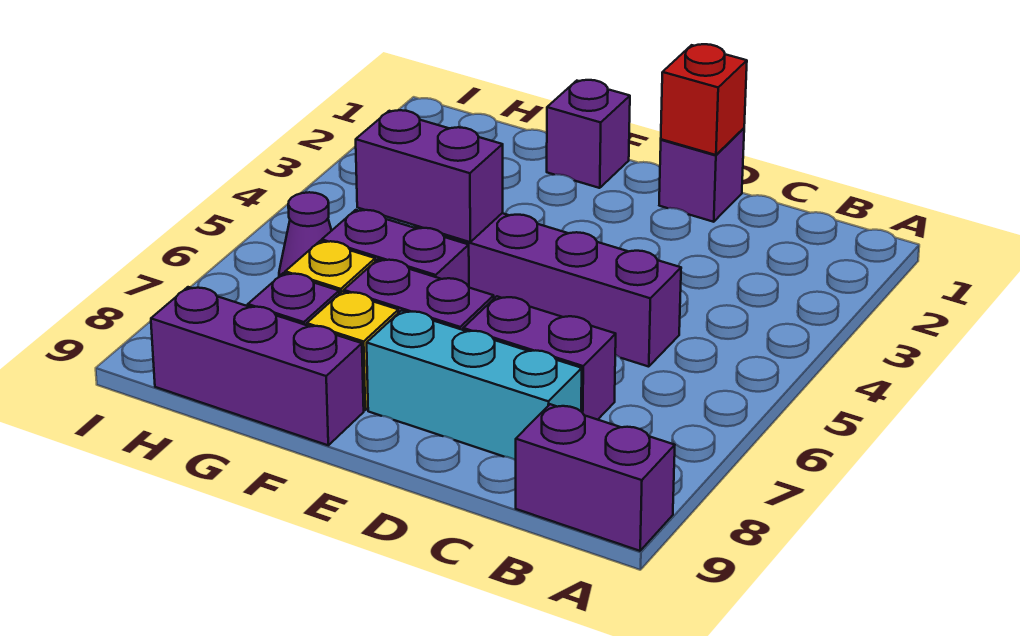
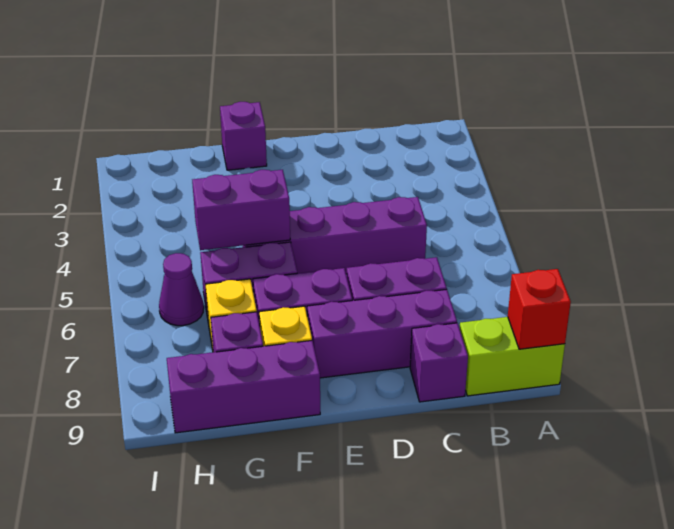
purple 1x2 brick [516,404,675,551] -> lime 1x2 brick [460,317,565,396]
cyan 1x3 brick [367,311,582,460] -> purple 1x3 brick [307,289,457,378]
purple 1x1 brick [659,128,744,222] -> purple 1x1 brick moved to [410,323,468,402]
red 1x1 brick [661,44,747,155] -> red 1x1 brick moved to [508,269,571,349]

